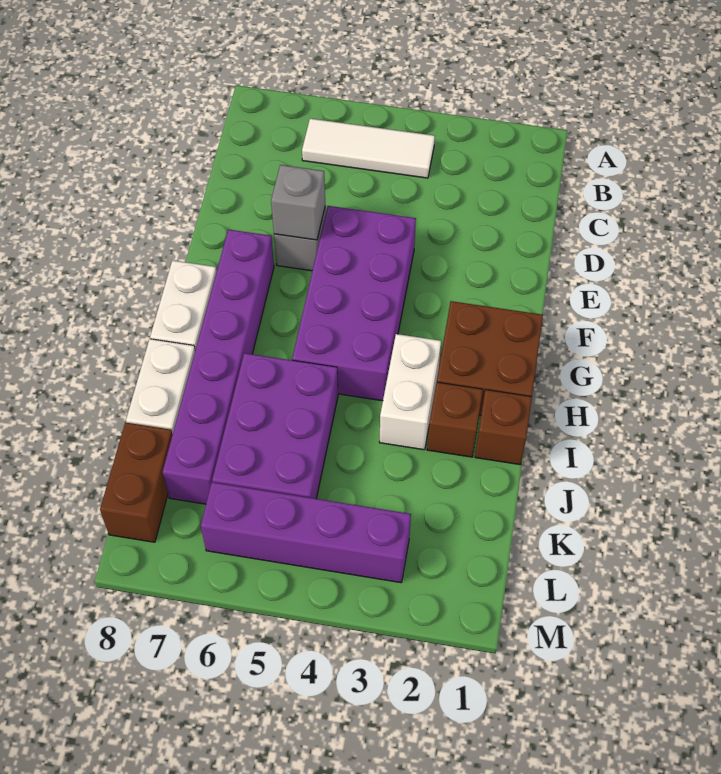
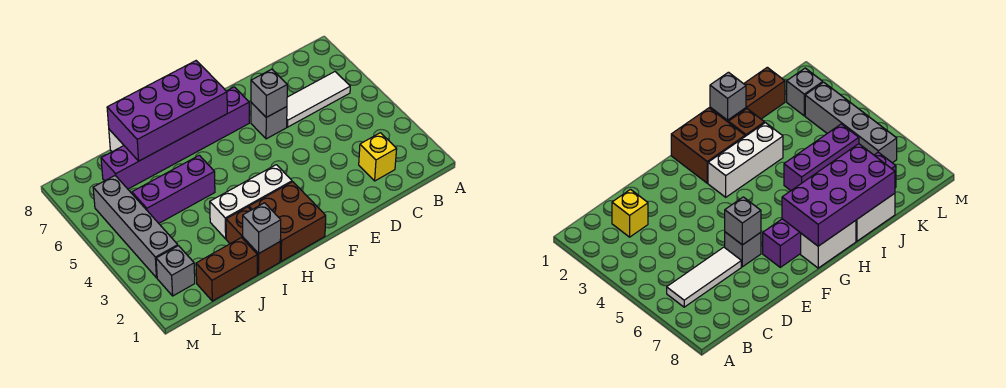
white 1x3 tile [302,119,435,178] -> white 1x3 tile turned to [287,72,350,127]
none -> yellow 1x1 brick [359,133,397,181]
purple 2x4 brick [292,206,416,401] -> purple 2x4 brick moved to [107,61,227,161]
white 1x2 brick [379,334,441,450] -> white 1x3 brick [210,165,292,239]
none -> grey 1x1 brick [243,203,281,254]
purple 2x3 brick [212,353,338,499] -> purple 1x3 brick [132,155,215,223]
brown 1x2 brick [100,422,173,542] -> brown 1x2 brick moved to [196,237,257,301]
none -> grey 1x1 brick [156,246,195,296]
purple 1x4 brick [201,482,411,583] -> grey 1x4 brick [93,176,178,278]

